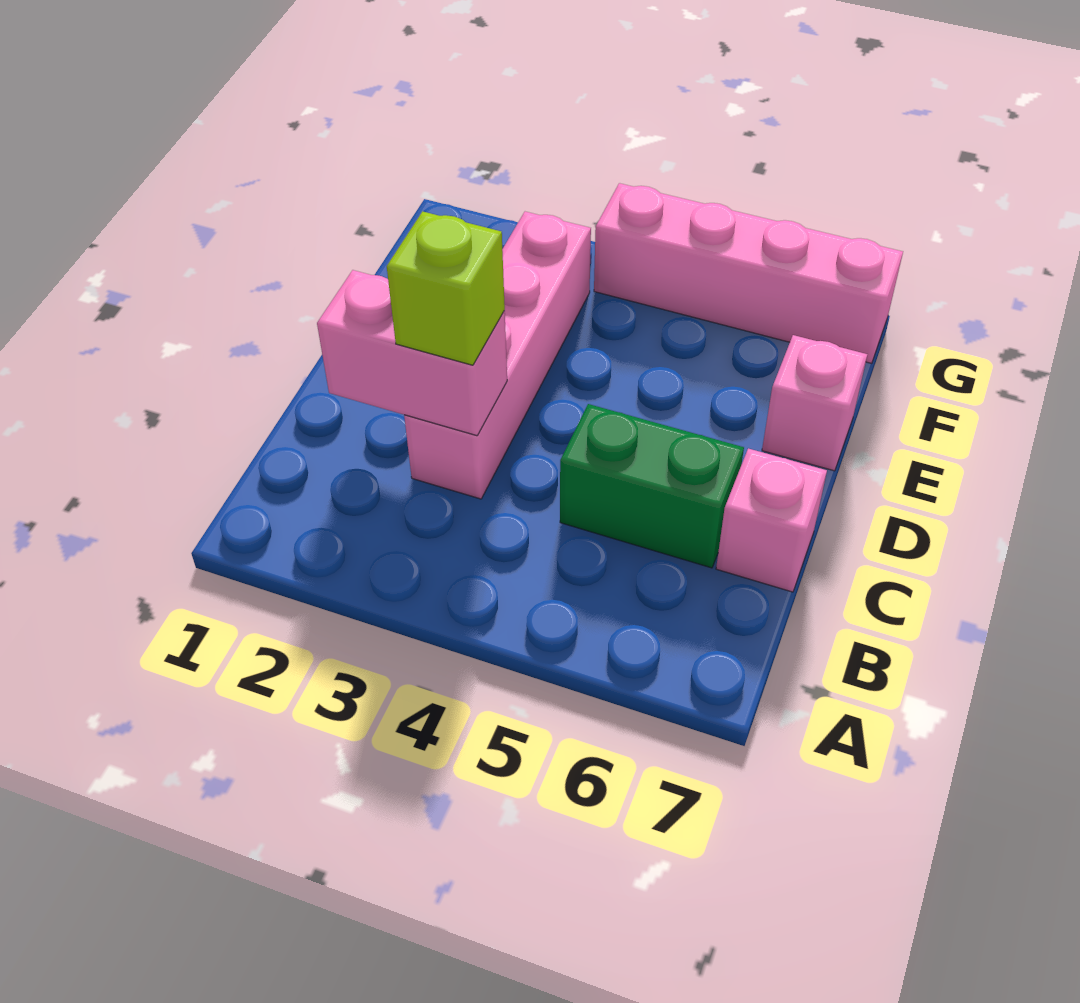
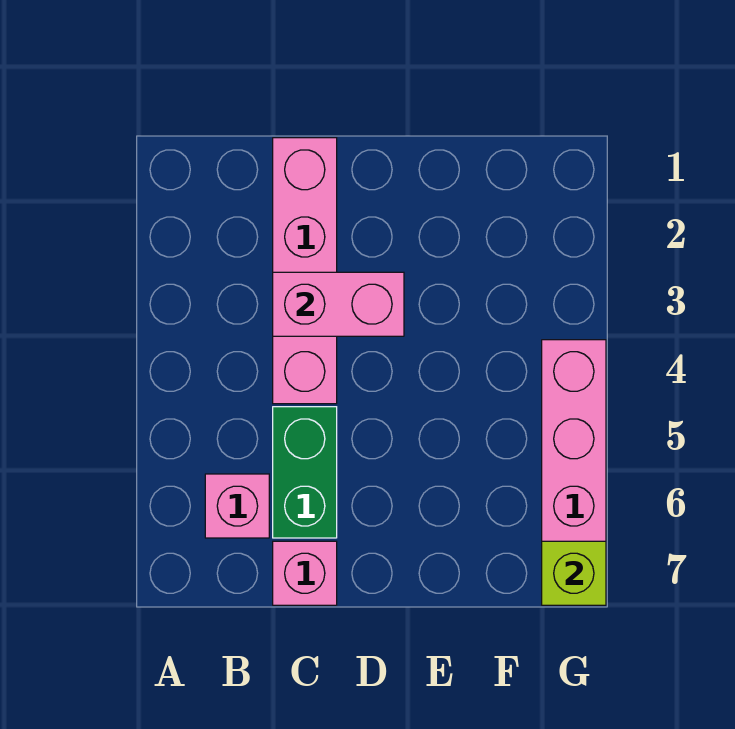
pink 1x2 brick [317,270,507,436] -> pink 1x2 brick turned to [273,272,404,336]
pink 1x4 brick [404,212,591,499] -> pink 1x4 brick turned to [273,138,337,404]
lime 1x1 brick [387,211,505,365] -> lime 1x1 brick moved to [542,541,606,605]
pink 1x1 brick [762,335,867,471] -> pink 1x1 brick moved to [205,474,269,538]

